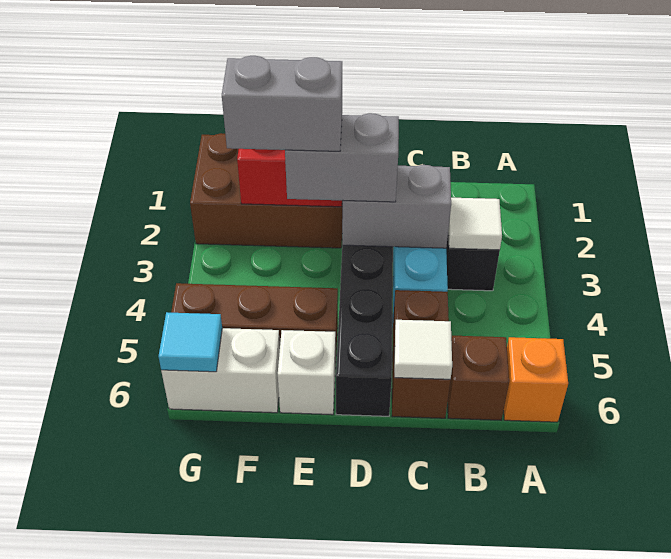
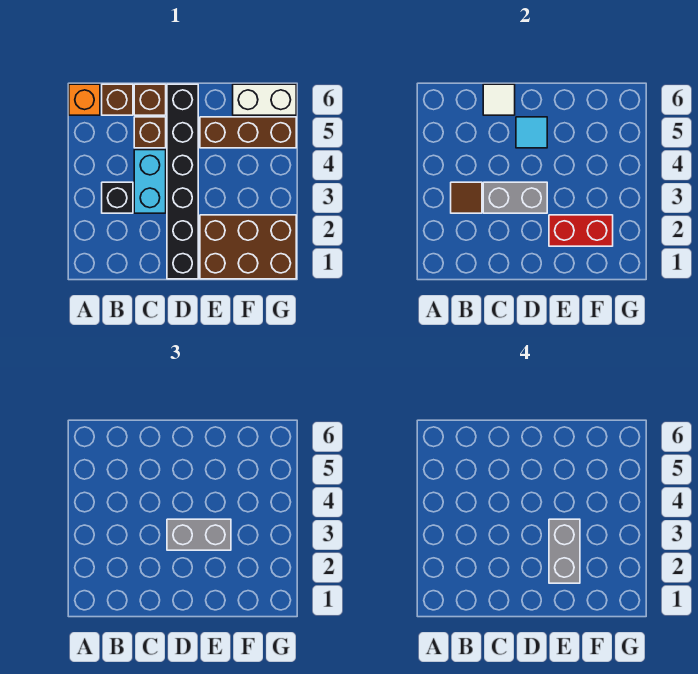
white 1x1 tile [448,198,502,250] -> brown 1x1 tile [451,182,482,213]
grey 1x2 brick [222,56,342,151] -> grey 1x2 brick turned to [549,519,580,583]
white 1x1 brick [278,330,335,415] -> none
cyan 1x1 tile [159,312,222,372] -> cyan 1x1 tile moved to [516,117,547,148]

